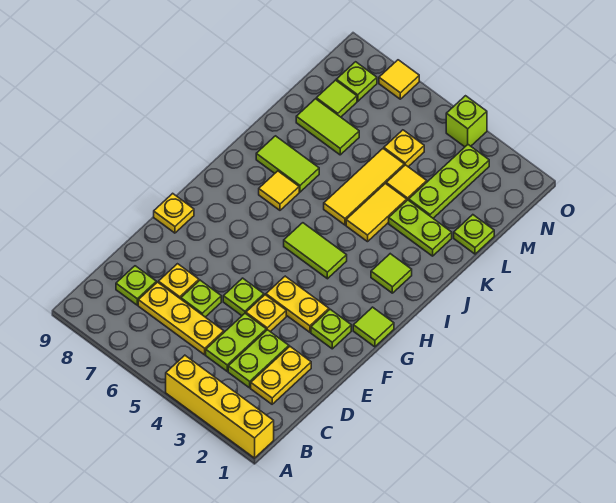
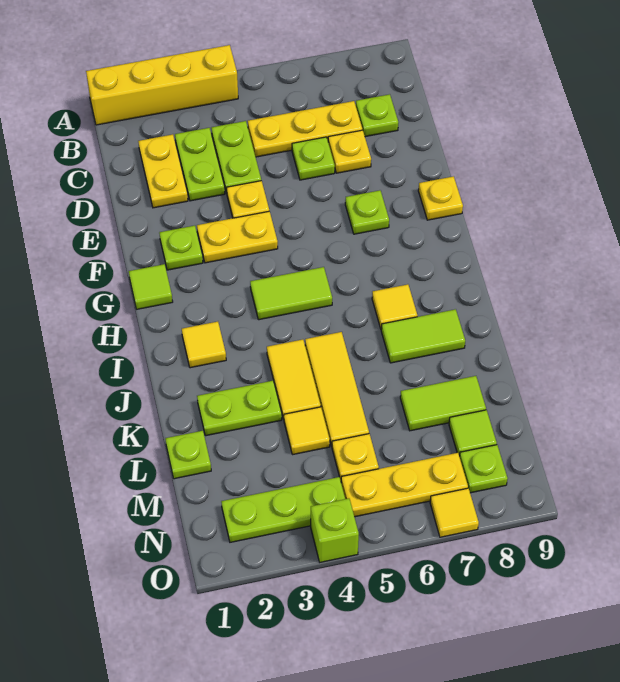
lime 1x1 plate [223,278,264,316] -> lime 1x1 plate moved to [345,190,389,234]
lime 1x1 tile [371,254,412,293] -> yellow 1x1 tile [182,322,226,368]
lime 1x3 plate [409,145,489,218] -> lime 1x3 plate turned to [221,477,345,542]
none -> yellow 1x3 plate [341,453,468,517]

